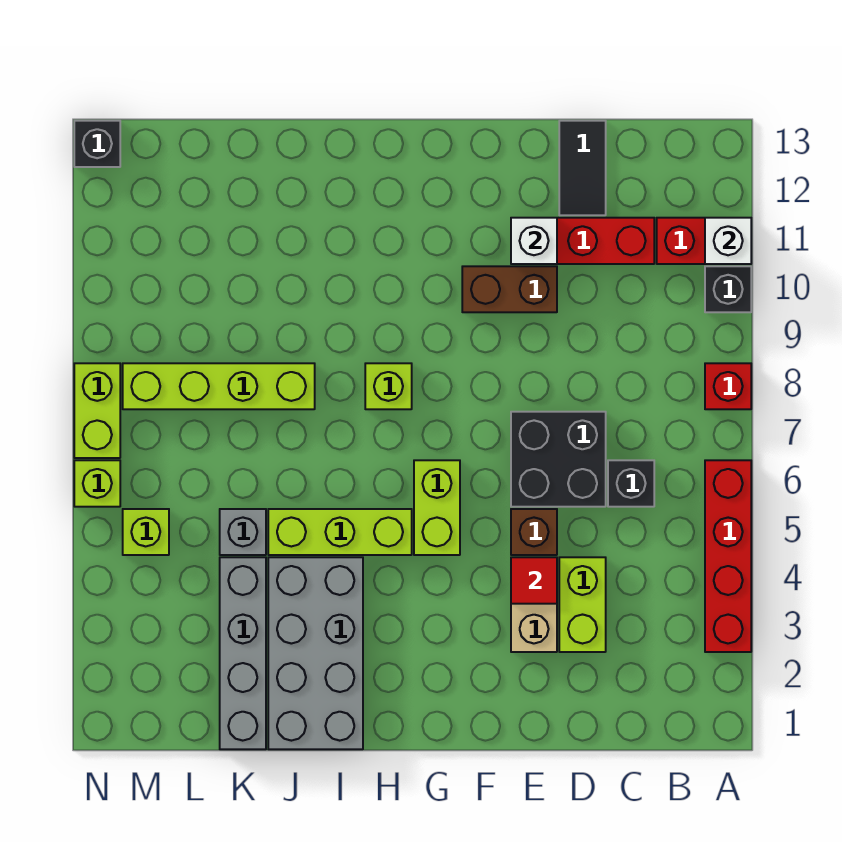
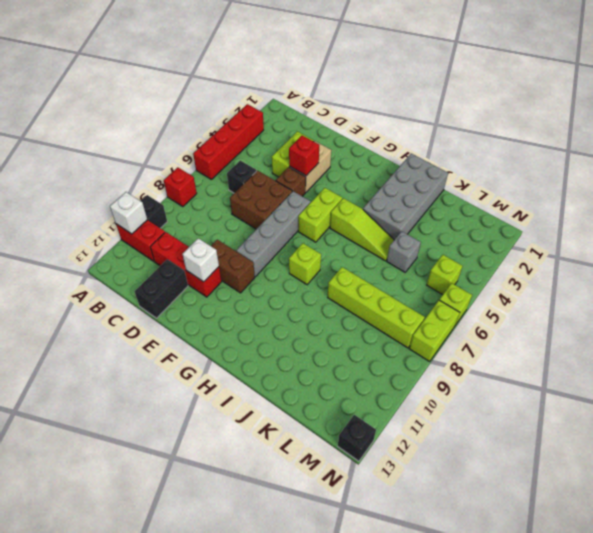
black 2x2 brick [511,412,606,507] -> brown 2x2 brick [230,171,292,229]
black 1x2 tile [559,121,606,215] -> black 1x2 brick [135,259,188,318]
red 1x1 tile [511,557,557,604] -> red 1x1 brick [289,136,319,176]
lime 1x3 brick [268,509,412,555] -> lime 1x3 slope [330,198,394,261]
grey 1x4 brick [220,557,266,749] -> grey 1x4 brick moved to [236,191,311,277]

